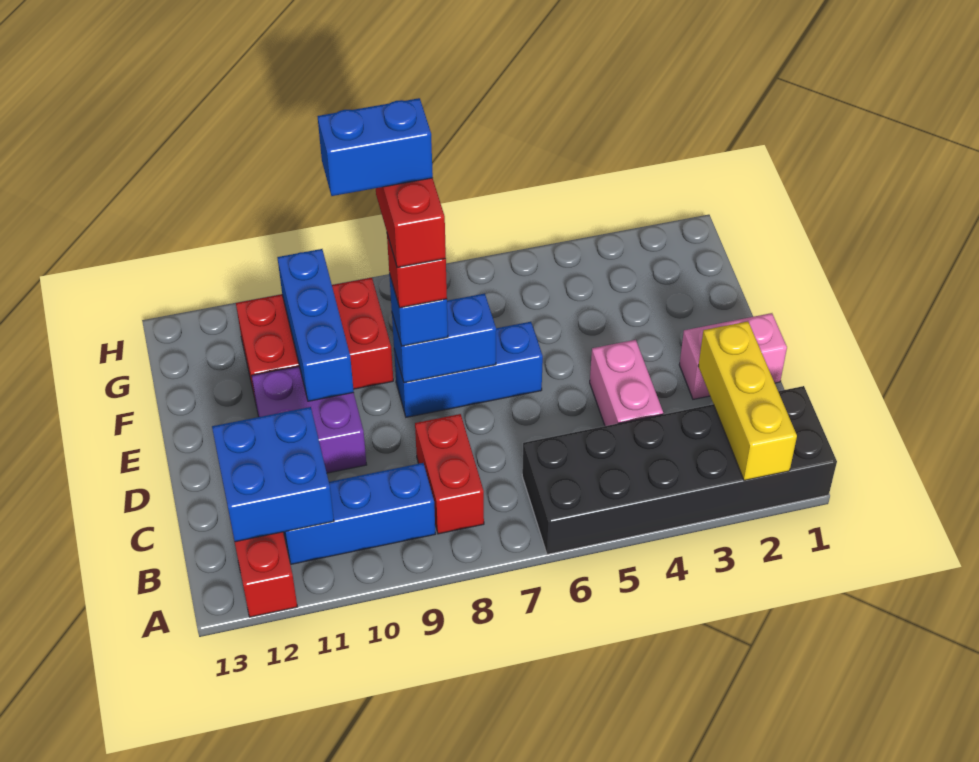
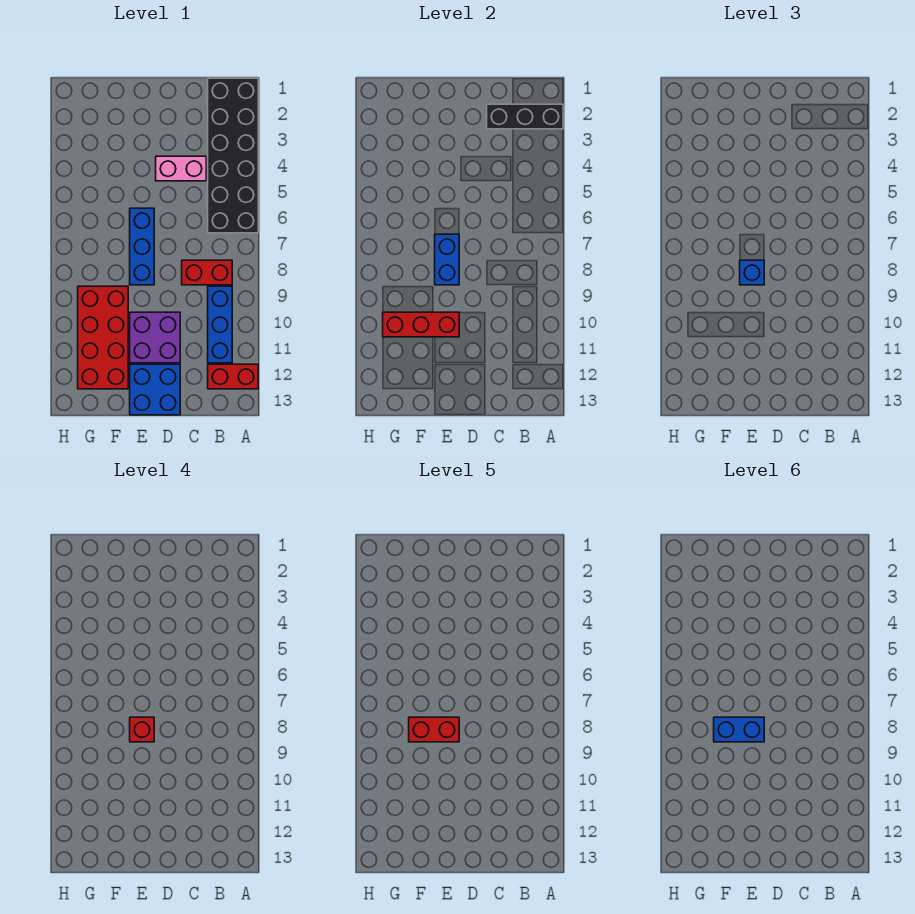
yellow 1x3 brick [698,321,797,481] -> black 1x3 brick [487,104,563,129]
blue 2x2 brick [212,407,334,542] -> blue 2x2 brick moved to [130,364,180,415]
pink 1x2 brick [679,313,787,399] -> none
blue 1x3 brick [277,249,354,401] -> red 1x3 brick [383,312,459,337]
blue 1x2 brick [317,98,433,196] -> blue 1x2 brick turned to [714,717,764,742]
red 2x3 brick [236,278,393,402] -> red 2x4 brick [78,286,128,389]

